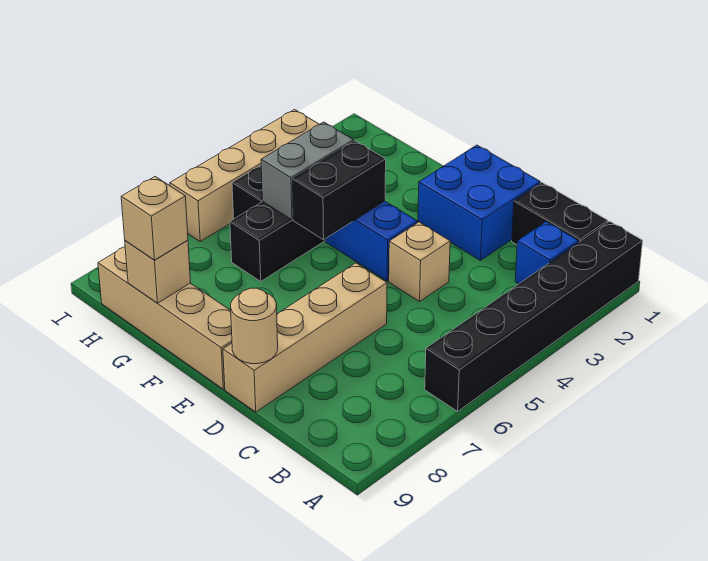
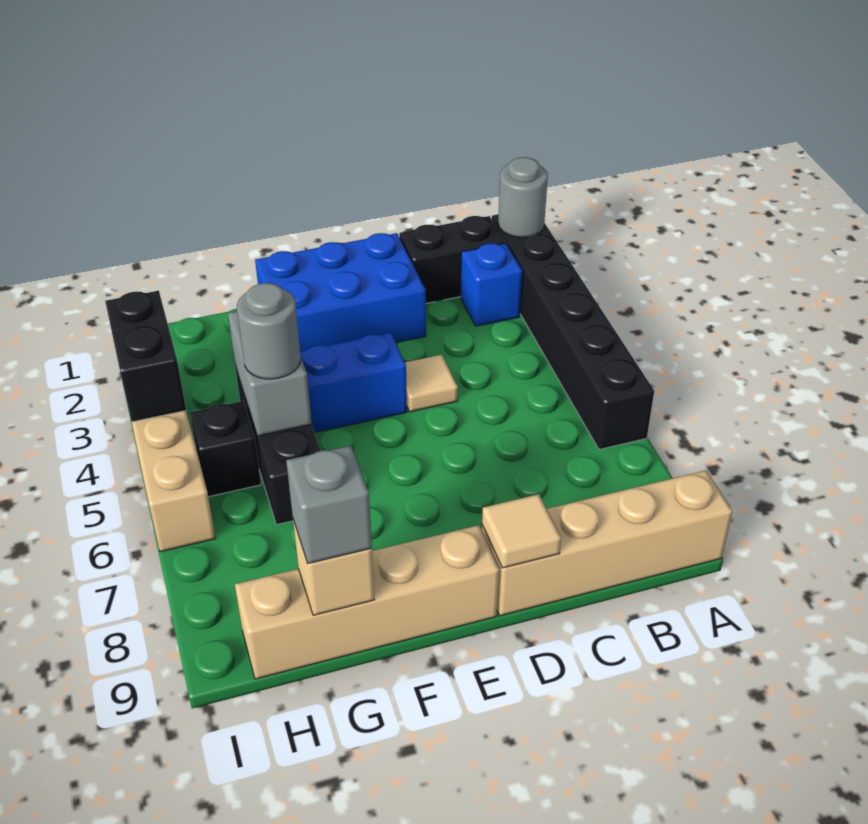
none -> grey 1x1 round brick [498,157,548,237]
blue 2x2 brick [418,145,540,260] -> blue 2x3 brick [255,233,426,351]
tan 1x1 brick [389,222,450,301] -> tan 1x1 tile [405,355,458,412]
tan 1x4 brick [223,263,387,412] -> tan 1x4 brick turned to [482,470,733,616]
tan 1x1 round brick [231,288,278,364] -> tan 1x1 tile [482,494,561,568]
black 1x2 brick [293,141,386,240] -> black 1x2 brick moved to [105,291,186,422]
none -> grey 1x1 round brick [237,283,301,379]
tan 1x1 brick [121,177,188,260] -> grey 1x1 brick [286,446,372,564]

